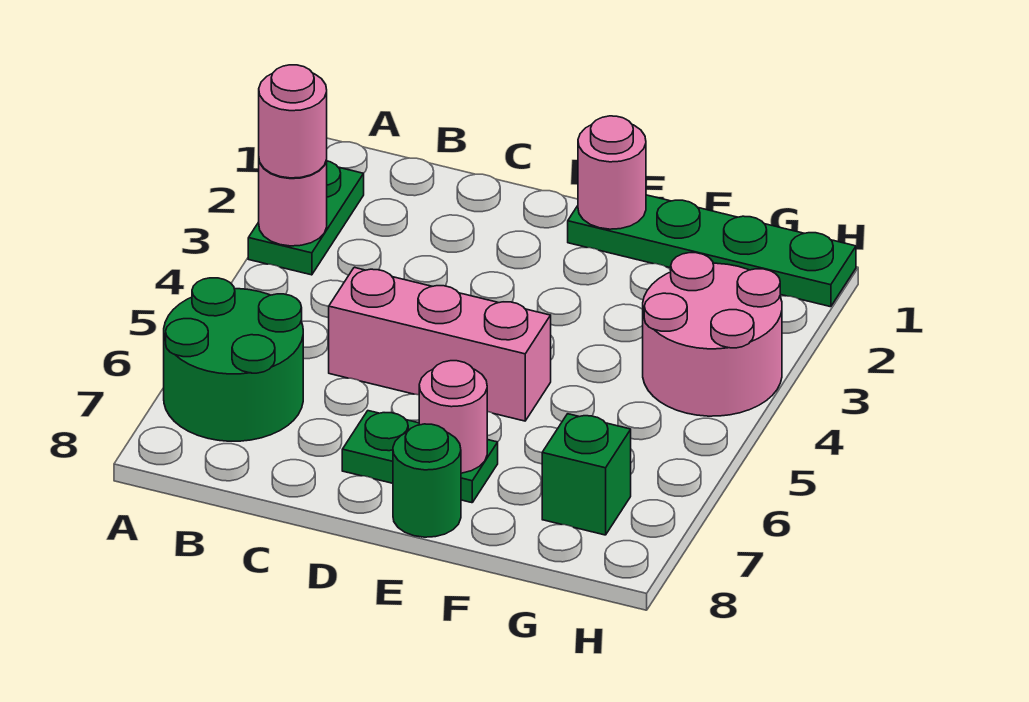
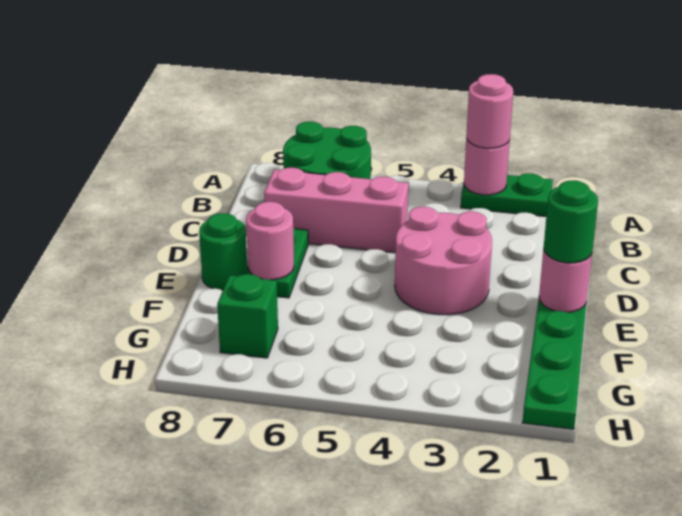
pink 1x3 brick [329,267,551,421] -> pink 1x3 brick turned to [264,168,408,253]
none -> green 1x1 round brick [544,181,598,263]
pink 2x2 round brick [643,253,782,416] -> pink 2x2 round brick moved to [395,207,492,315]

